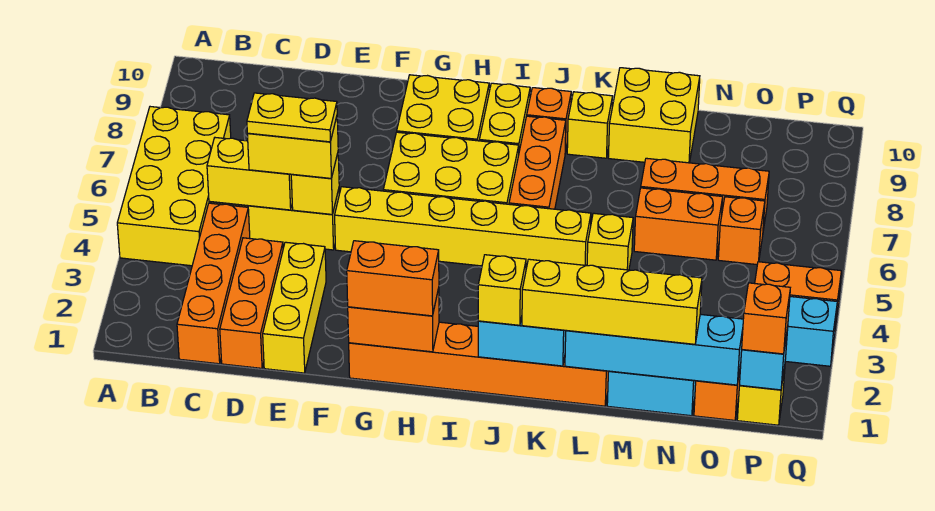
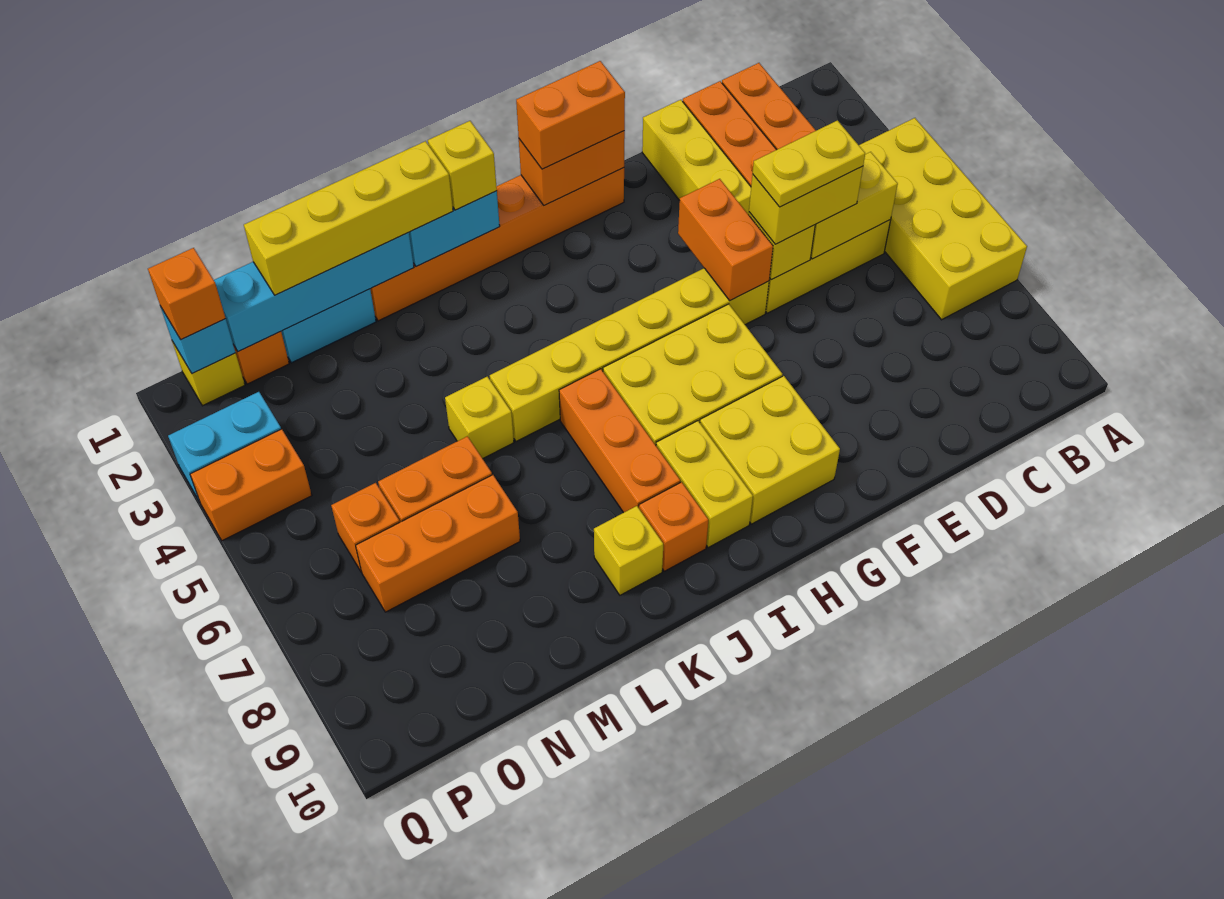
none -> orange 1x2 brick [678,179,773,301]
yellow 2x2 brick [608,68,700,163] -> none

